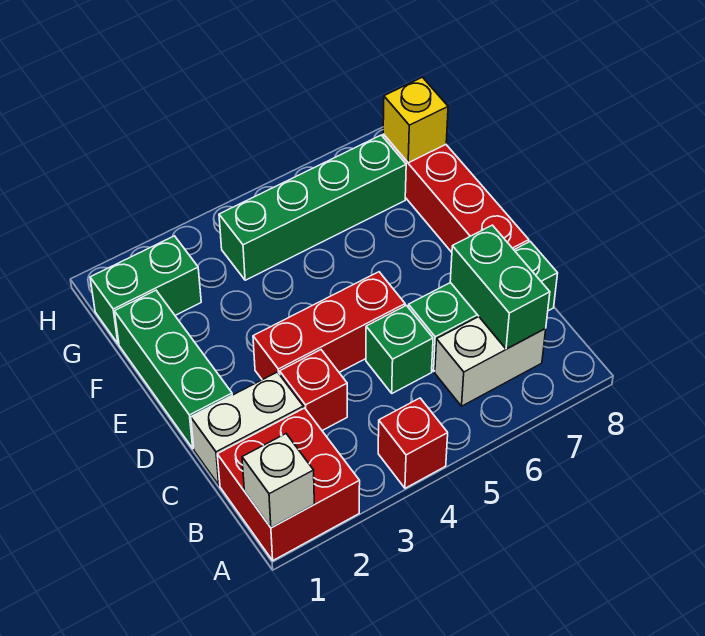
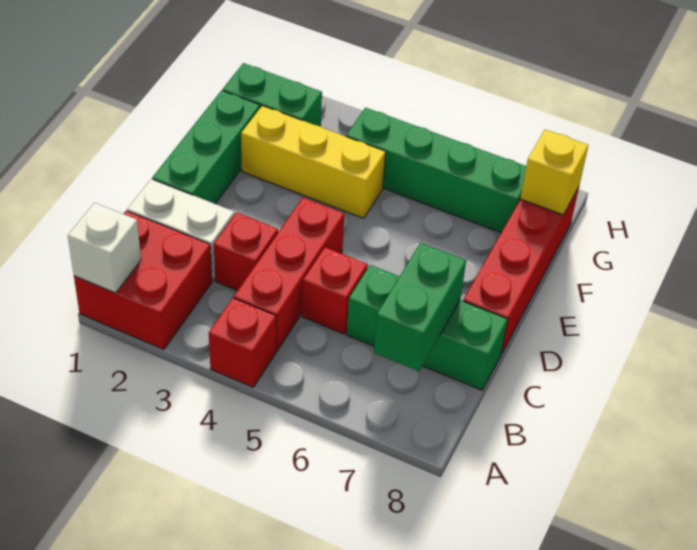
white 1x2 brick [435,317,546,406] -> none
green 1x1 brick [366,305,433,393] -> red 1x1 brick [302,247,368,334]
red 1x3 brick [253,272,405,380] -> red 1x3 brick turned to [234,198,344,351]
none -> yellow 1x3 brick [241,106,386,218]

